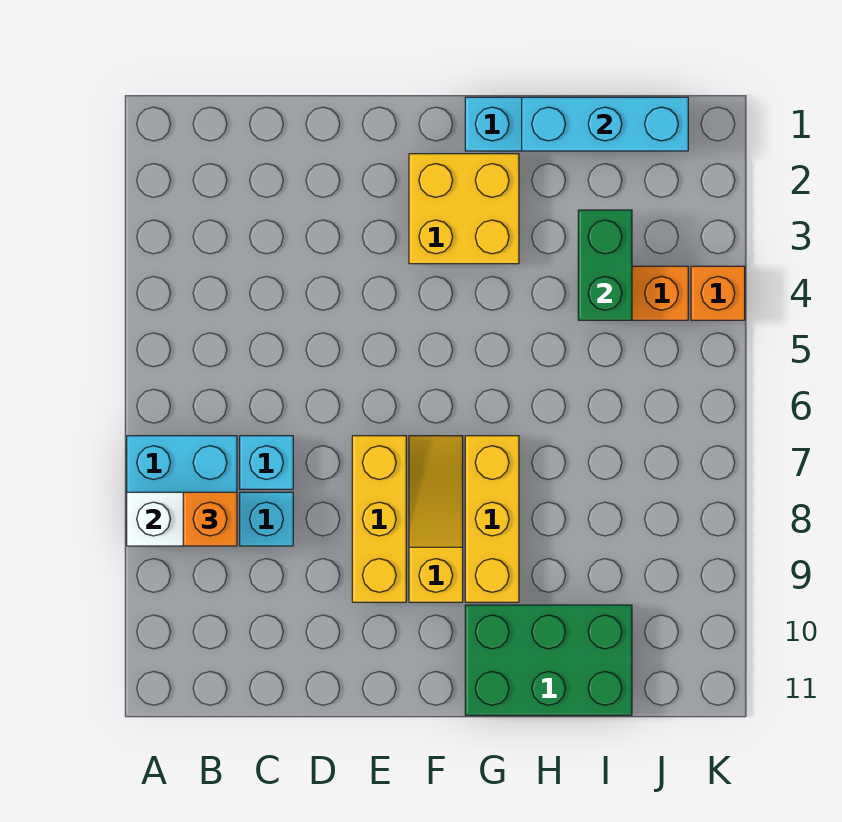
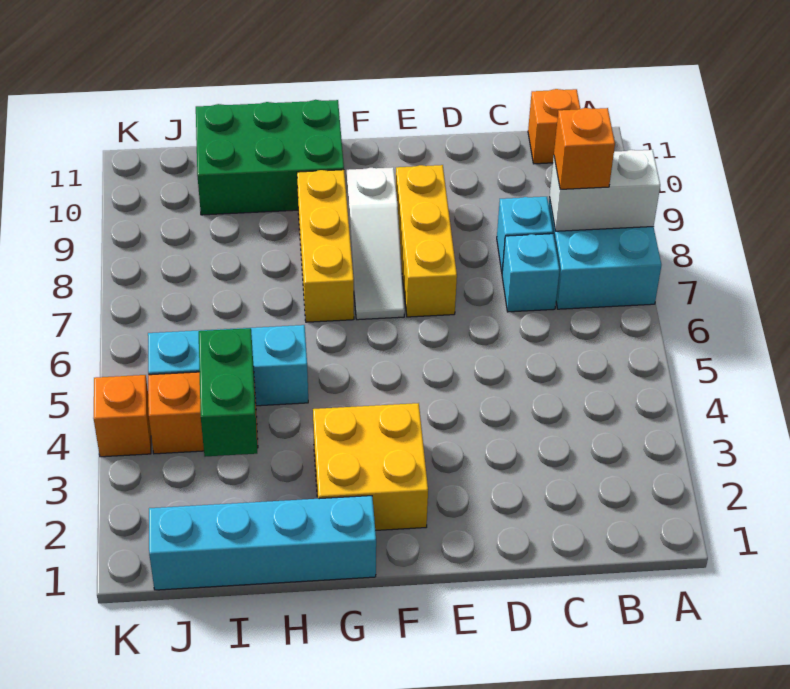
none -> orange 1x1 brick [528,89,580,164]
yellow 1x3 slope [409,436,463,602] -> white 1x3 slope [347,167,405,320]
cyan 1x3 brick [522,97,688,151] -> cyan 1x3 brick moved to [148,325,308,406]

